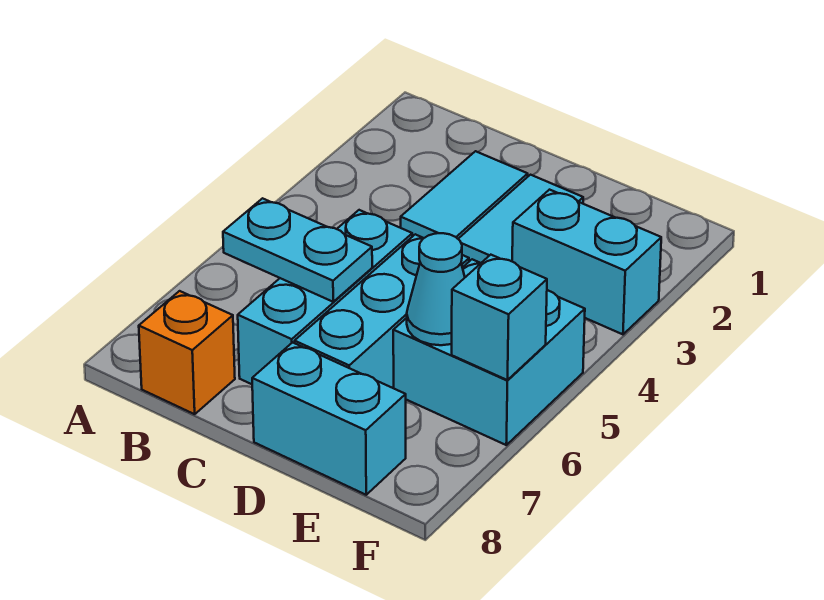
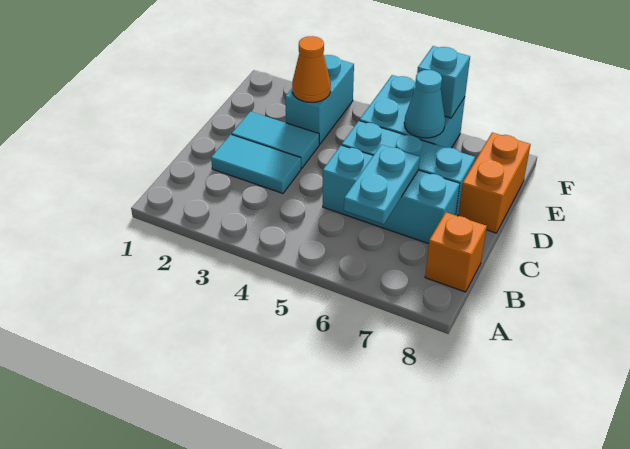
cyan 1x2 brick [252,342,406,495] -> orange 1x2 brick [458,132,531,233]
none -> orange 1x1 cone [292,36,331,102]

